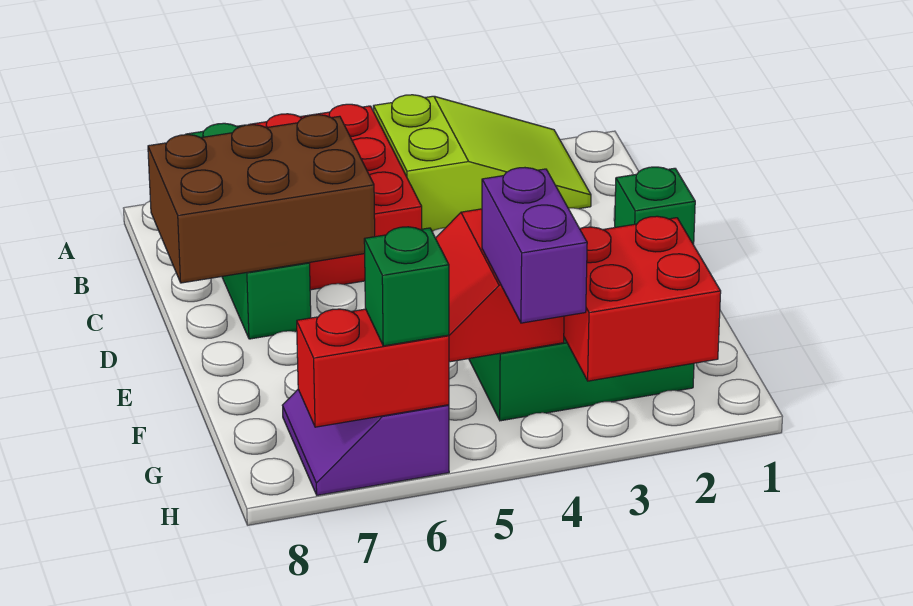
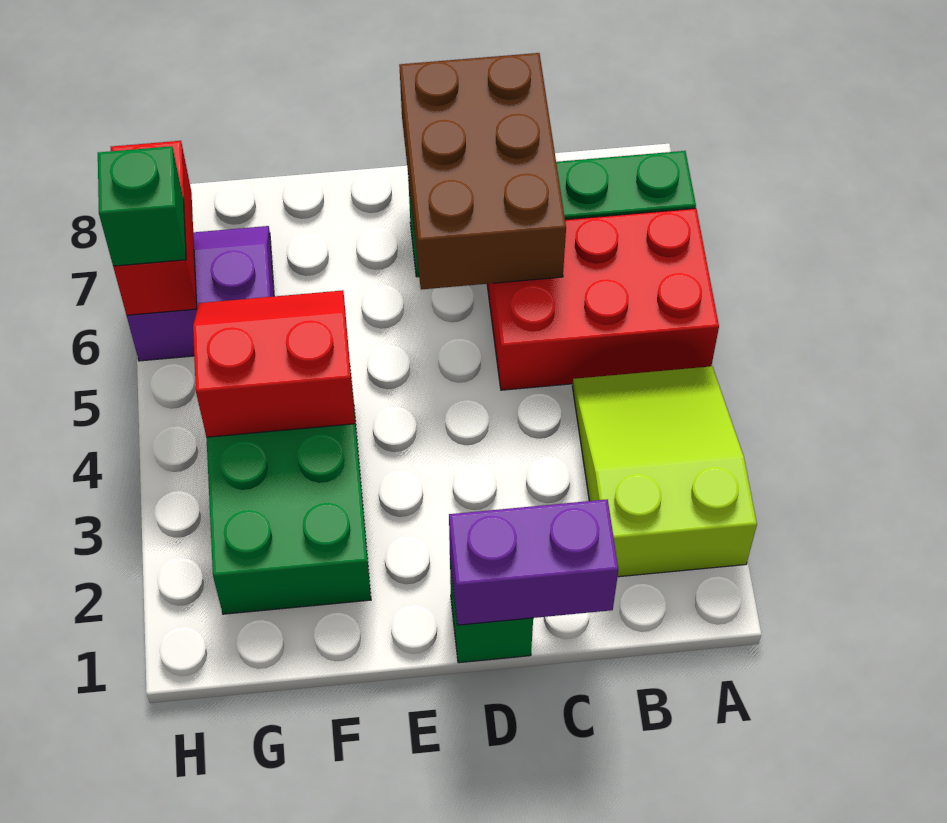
lime 2x3 slope [373,95,591,231] -> lime 2x3 slope turned to [572,366,757,577]
red 2x2 brick [564,216,721,381] -> none
purple 1x2 brick [482,168,587,323] -> purple 1x2 brick moved to [449,500,618,625]

